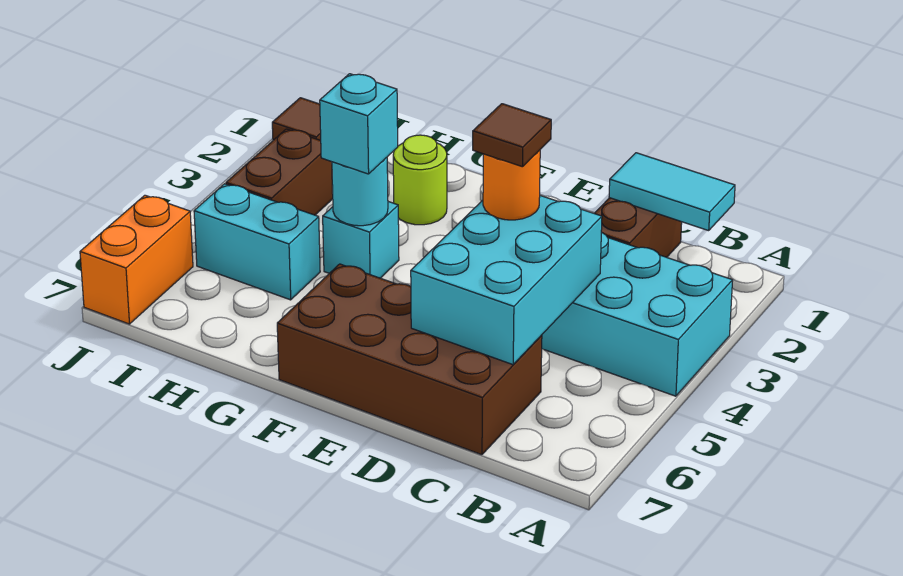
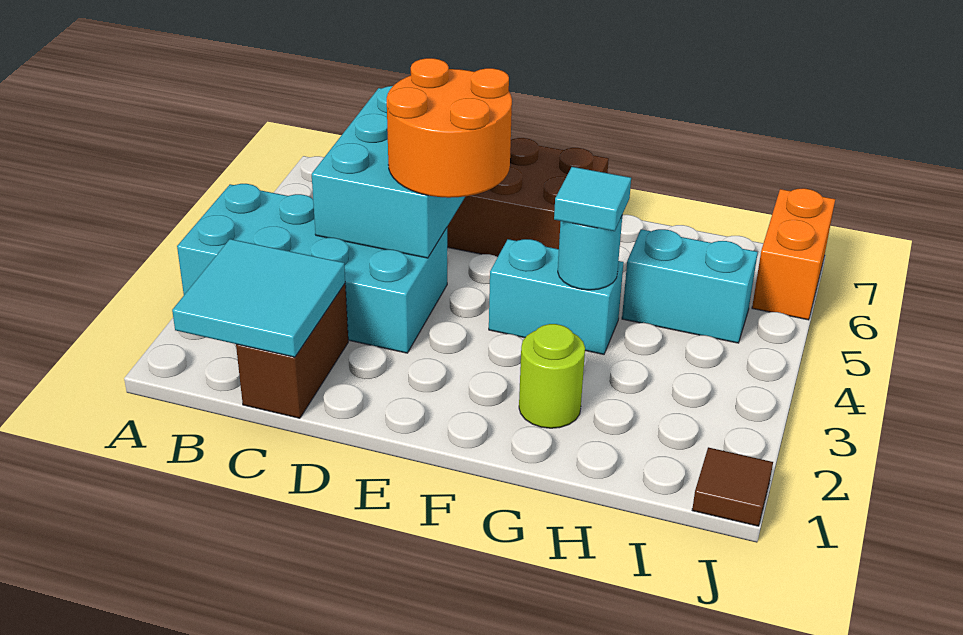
cyan 1x2 tile [609,153,735,231] -> cyan 2x2 tile [172,239,345,357]
orange 1x1 round brick [483,150,540,220] -> orange 2x2 round brick [387,58,512,198]
brown 1x1 tile [473,104,551,167] -> none
cyan 1x1 brick [323,202,399,278] -> cyan 1x2 brick [489,239,624,354]
cyan 1x1 brick [320,74,398,174] -> cyan 1x1 tile [554,167,631,231]
brown 1x2 brick [226,129,333,215] -> none

